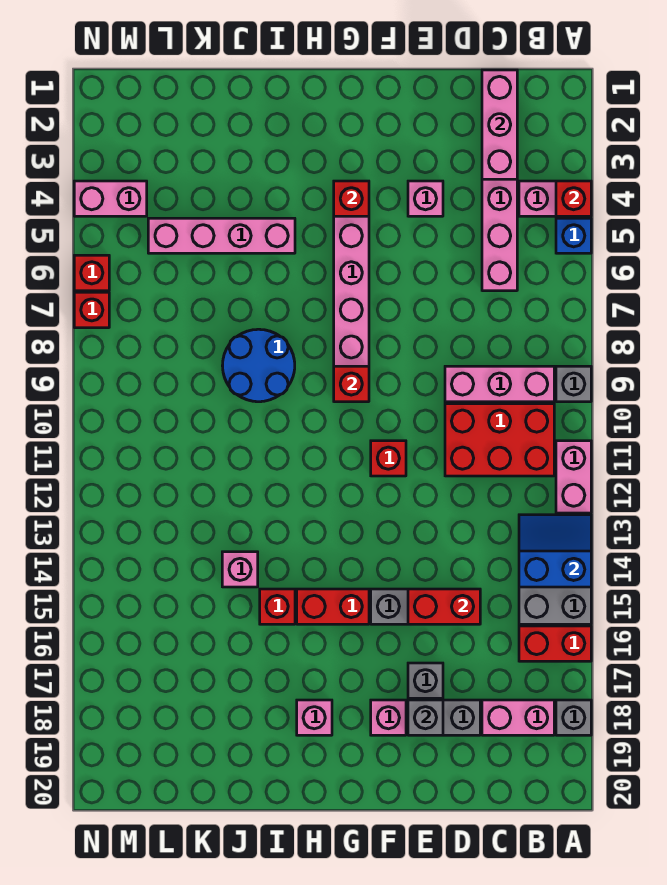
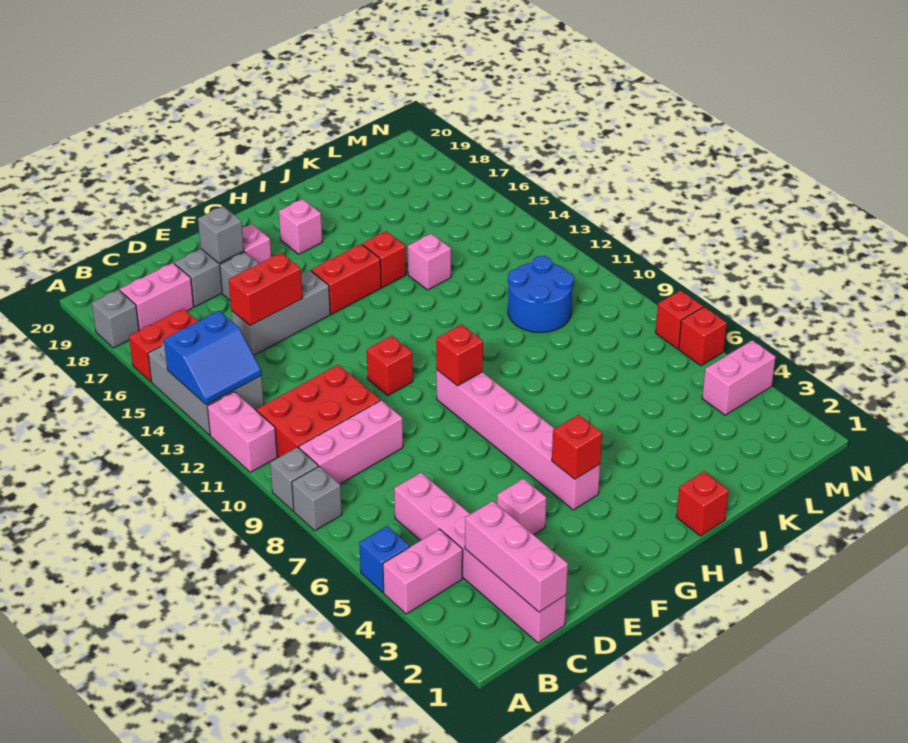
red 1x1 brick [556,181,591,216] -> red 1x1 brick moved to [676,472,729,536]
none -> grey 1x1 brick [292,466,342,531]
pink 1x4 brick [148,218,295,253] -> none
blue 2x2 round brick [222,329,295,402] -> blue 2x2 round brick moved to [508,256,574,332]

